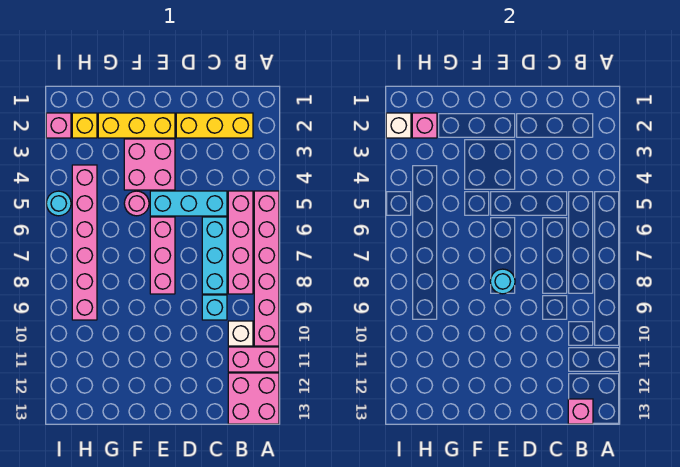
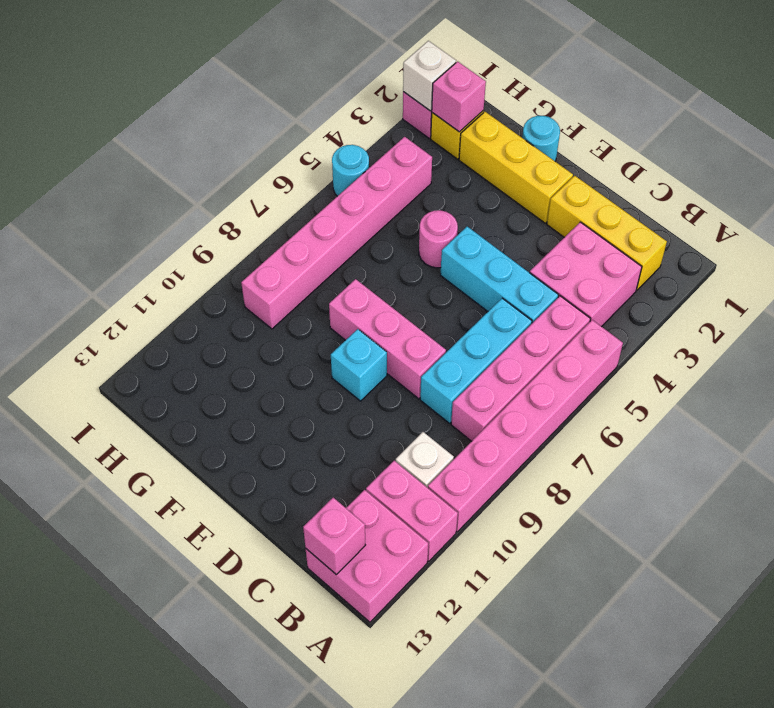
cyan 1x1 brick [202,295,227,320] -> cyan 1x1 brick moved to [331,329,387,401]
pink 2x2 brick [124,139,175,190] -> pink 2x2 brick moved to [530,222,642,327]
pink 1x3 brick [150,217,175,294] -> pink 1x3 brick turned to [329,279,446,399]
cyan 1x1 round brick [490,269,515,294] -> cyan 1x1 round brick moved to [522,116,560,161]

